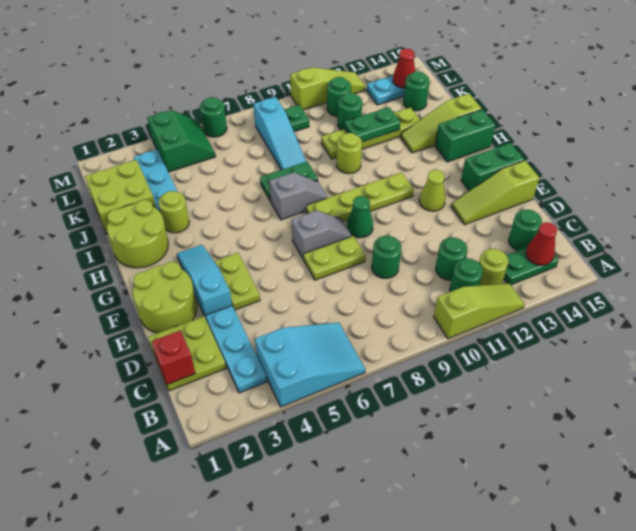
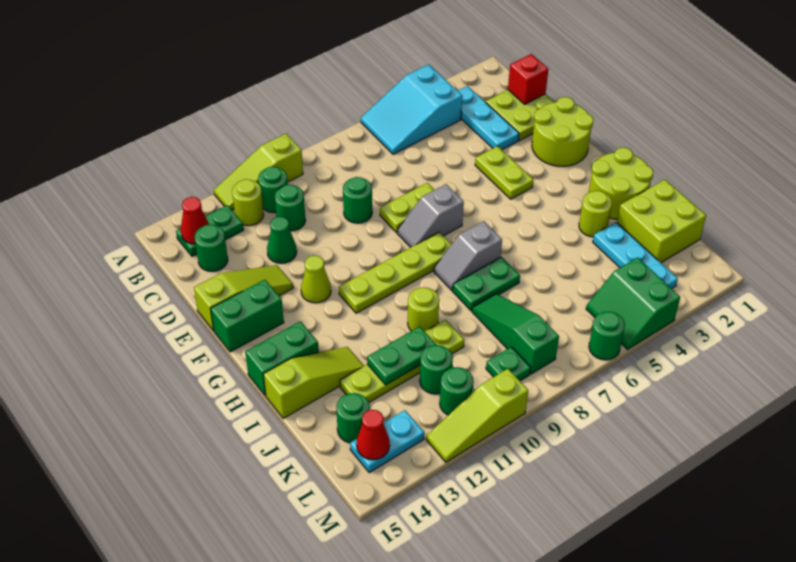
cyan 1x3 slope [177,245,232,319] -> none
green 1x1 cone [347,196,373,238] -> green 1x1 cone moved to [267,217,297,263]
cyan 1x3 slope [254,97,306,170] -> green 1x3 slope [472,294,559,374]

